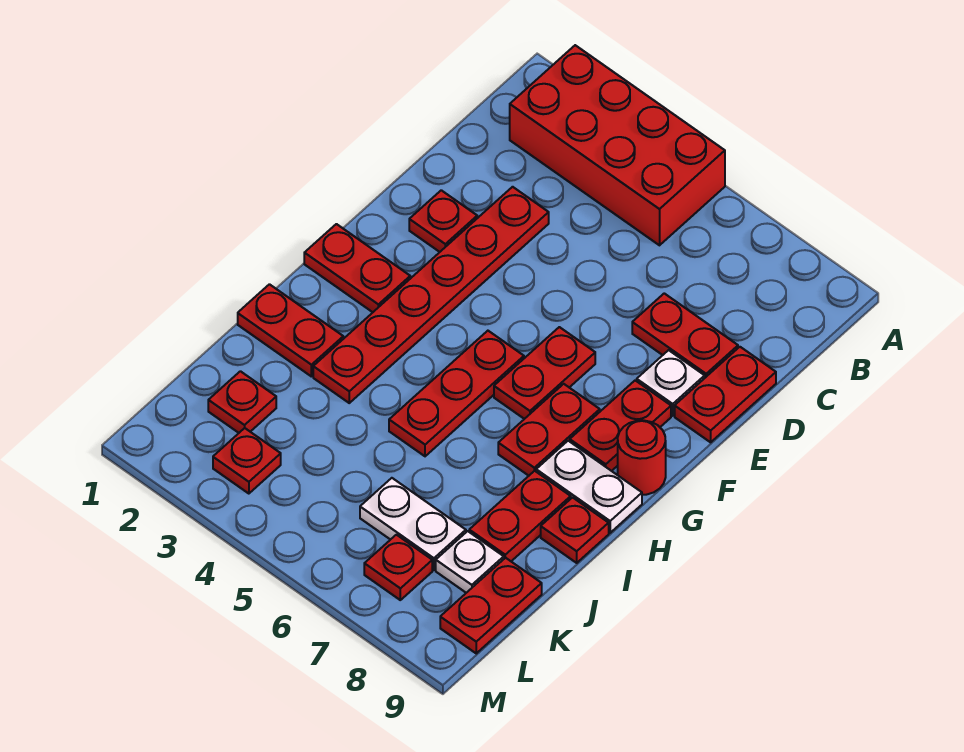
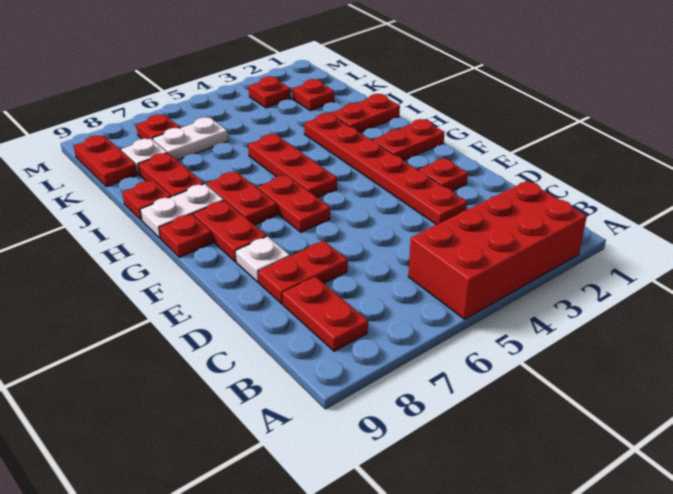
red 1x2 plate [675,347,776,442] -> red 1x2 plate moved to [282,277,368,351]
red 1x1 round brick [618,420,666,495] -> red 1x1 plate [159,214,212,257]

